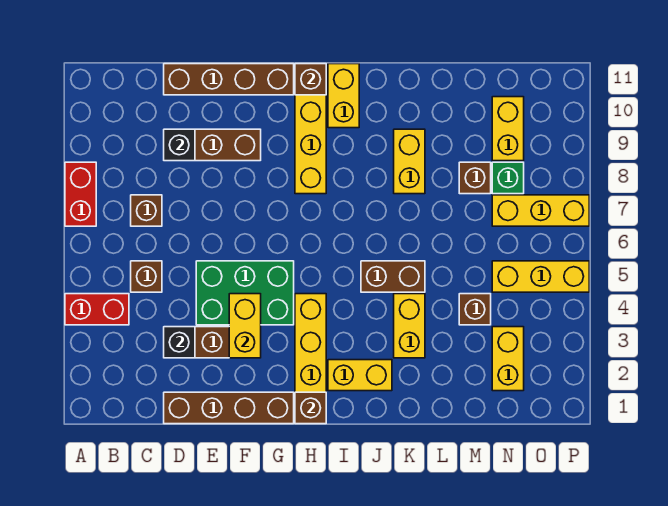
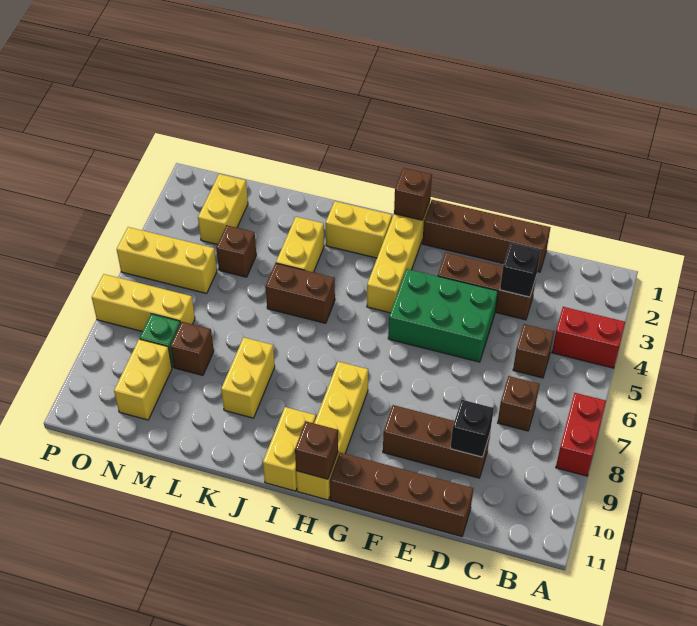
yellow 1x2 brick [229,294,261,358] -> none

